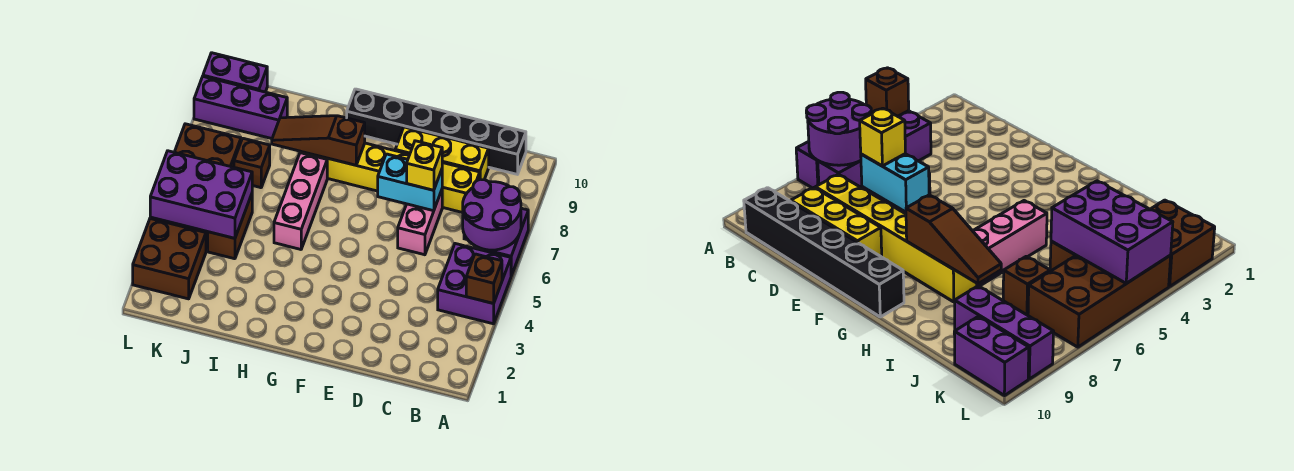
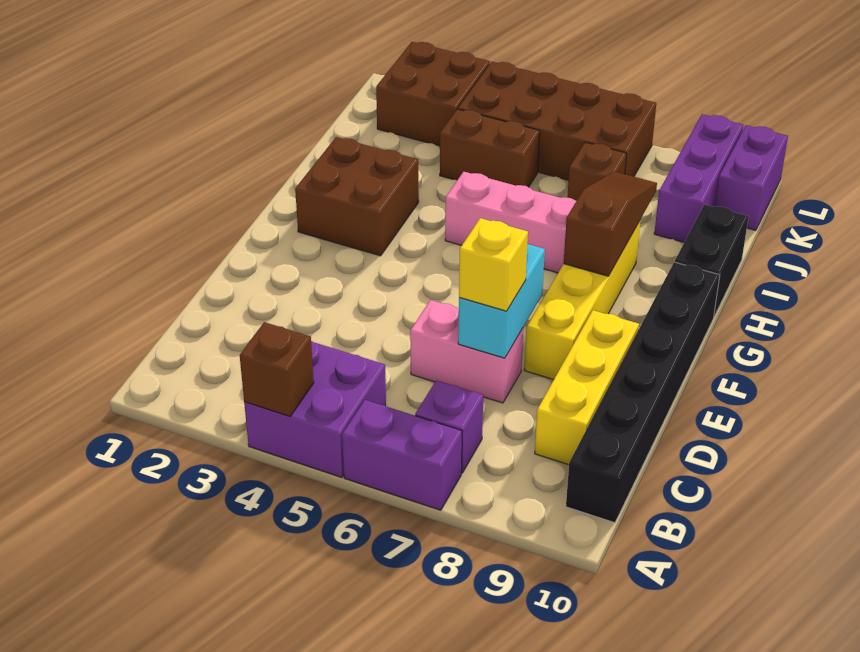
purple 2x2 round brick [463,179,521,250] -> none
yellow 1x6 brick [300,143,480,213] -> yellow 1x4 brick [524,221,640,380]
none -> brown 2x2 brick [295,137,419,256]
none -> black 1x2 brick [675,204,749,316]
purple 2x3 brick [150,151,252,238] -> none

